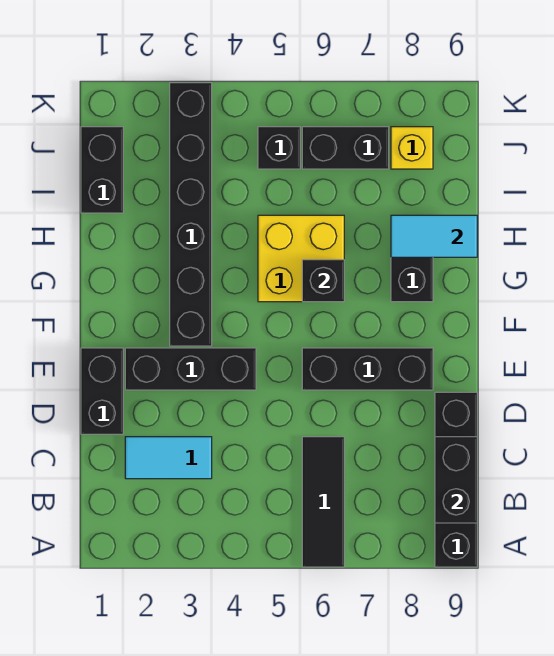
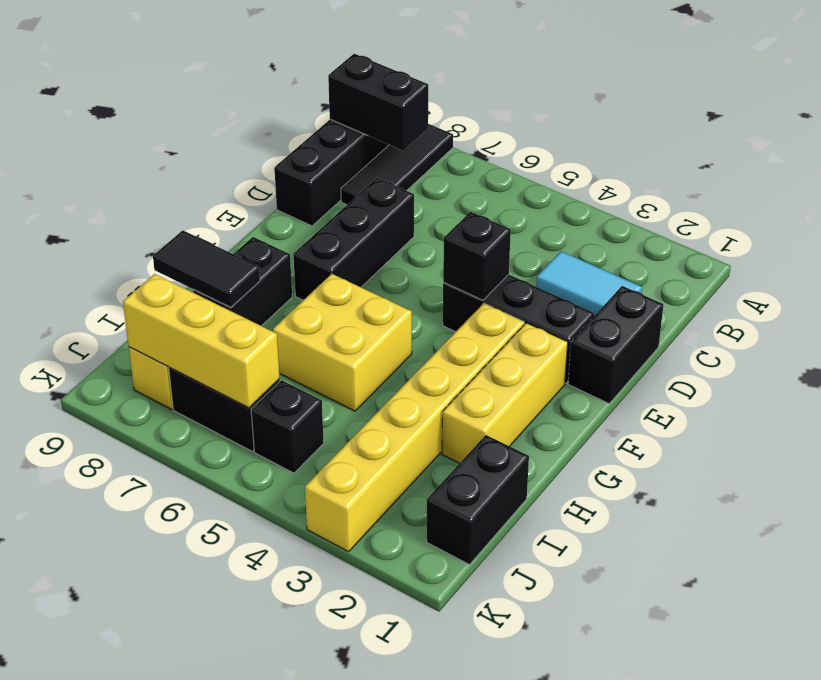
black 1x3 tile [302,437,344,567] -> black 1x3 tile moved to [341,124,453,205]
black 1x2 brick [435,437,477,523] -> black 1x2 brick turned to [328,54,428,151]
black 1x3 brick [302,348,433,390] -> black 1x3 brick turned to [293,178,414,300]
none -> yellow 1x3 brick [442,323,568,463]
black 1x6 brick [170,83,212,346] -> yellow 1x6 brick [305,303,524,552]
black 1x1 brick [302,260,344,302] -> black 1x1 brick moved to [443,212,511,300]
cyan 1x2 tile [391,215,477,257] -> black 1x2 tile [153,230,260,307]
none -> yellow 1x3 brick [123,274,280,408]

